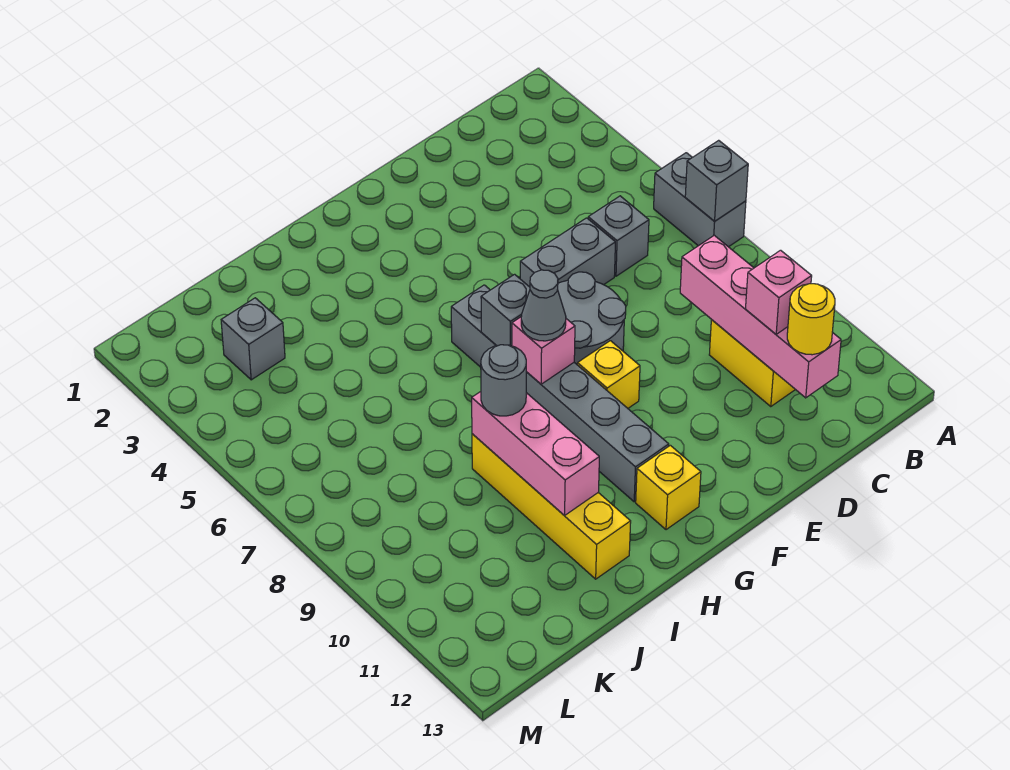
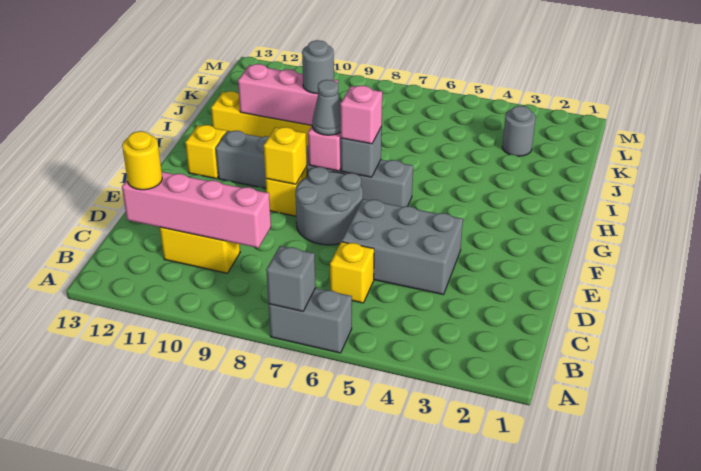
grey 1x1 brick [588,196,649,276] -> yellow 1x1 brick [330,242,374,303]
pink 1x1 brick [746,250,812,334] -> pink 1x1 brick moved to [340,86,382,144]
grey 1x2 brick [520,218,615,287] -> grey 2x3 brick [342,199,463,295]
none -> yellow 1x1 brick [264,127,307,184]
grey 1x1 brick [221,298,285,380] -> grey 1x1 round brick [502,106,536,156]

